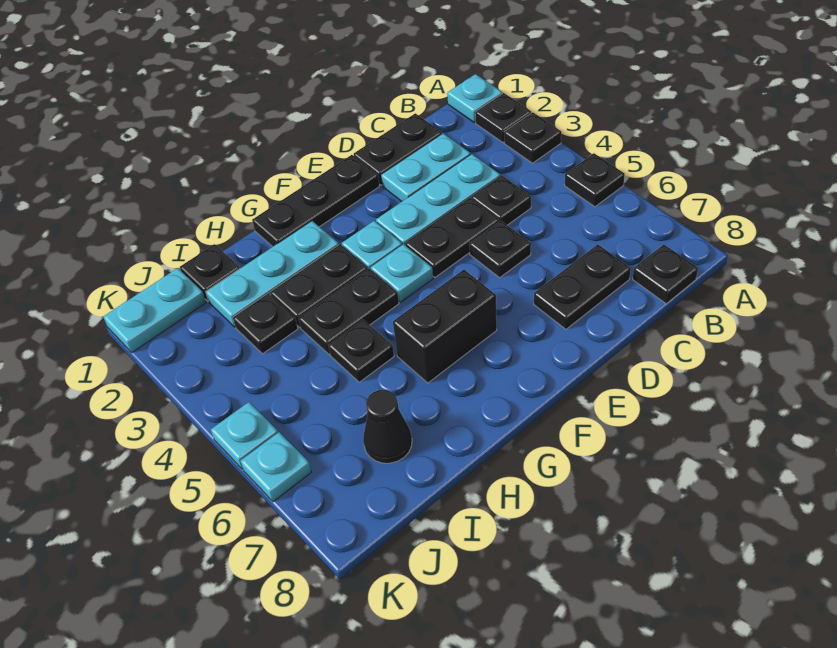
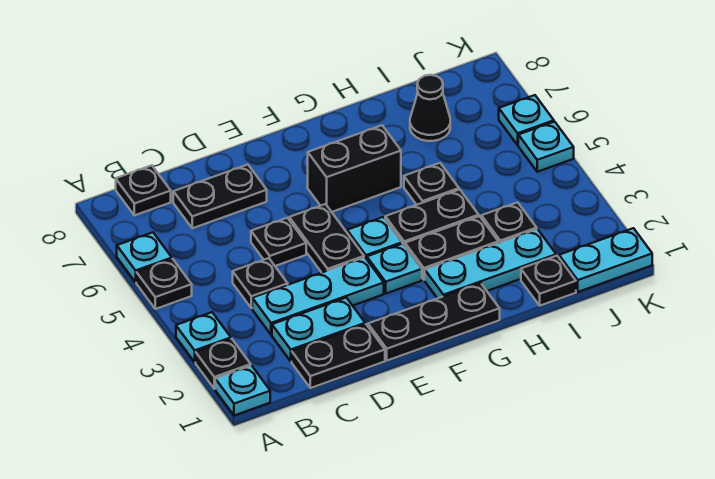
black 1x1 plate [504,112,561,163] -> cyan 1x1 plate [176,312,231,362]
none -> cyan 1x1 plate [117,232,172,282]
black 1x2 plate [405,198,499,277] -> black 1x2 plate turned to [289,204,364,273]

